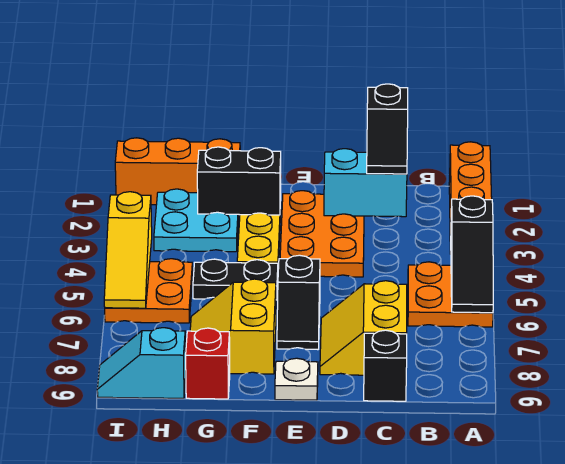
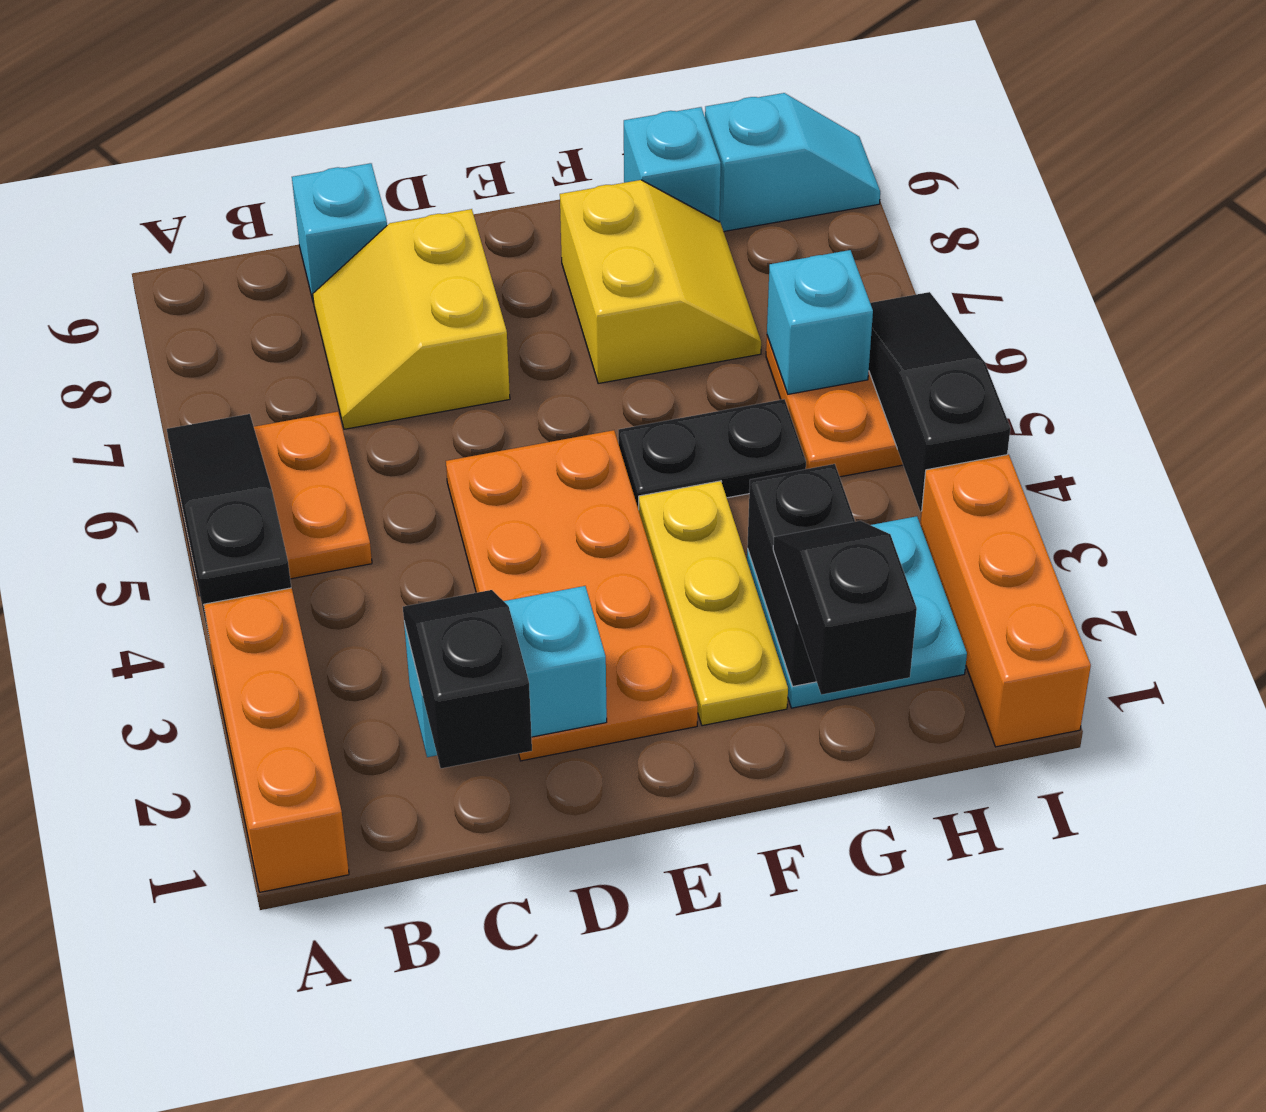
yellow 2x2 slope [320,281,407,375] -> yellow 2x2 slope turned to [313,209,510,429]
black 1x1 brick [364,330,407,401] -> cyan 1x1 brick [292,163,387,303]
orange 2x3 plate [280,191,364,277] -> orange 2x4 plate [446,430,698,761]
black 1x2 slope [277,255,320,350] -> black 1x2 slope moved to [773,521,917,695]
white 1x1 plate [275,358,318,400] -> none
black 1x2 brick [197,147,281,215] -> black 1x2 brick turned to [747,464,855,686]
orange 1x3 brick [115,138,240,205] -> orange 1x3 brick turned to [920,454,1091,747]
red 1x1 brick [186,328,230,399] -> cyan 1x1 brick [624,107,721,222]
none -> cyan 1x1 brick [767,250,873,394]
yellow 1x3 slope [104,192,152,308] -> black 1x3 slope [869,292,1010,511]

